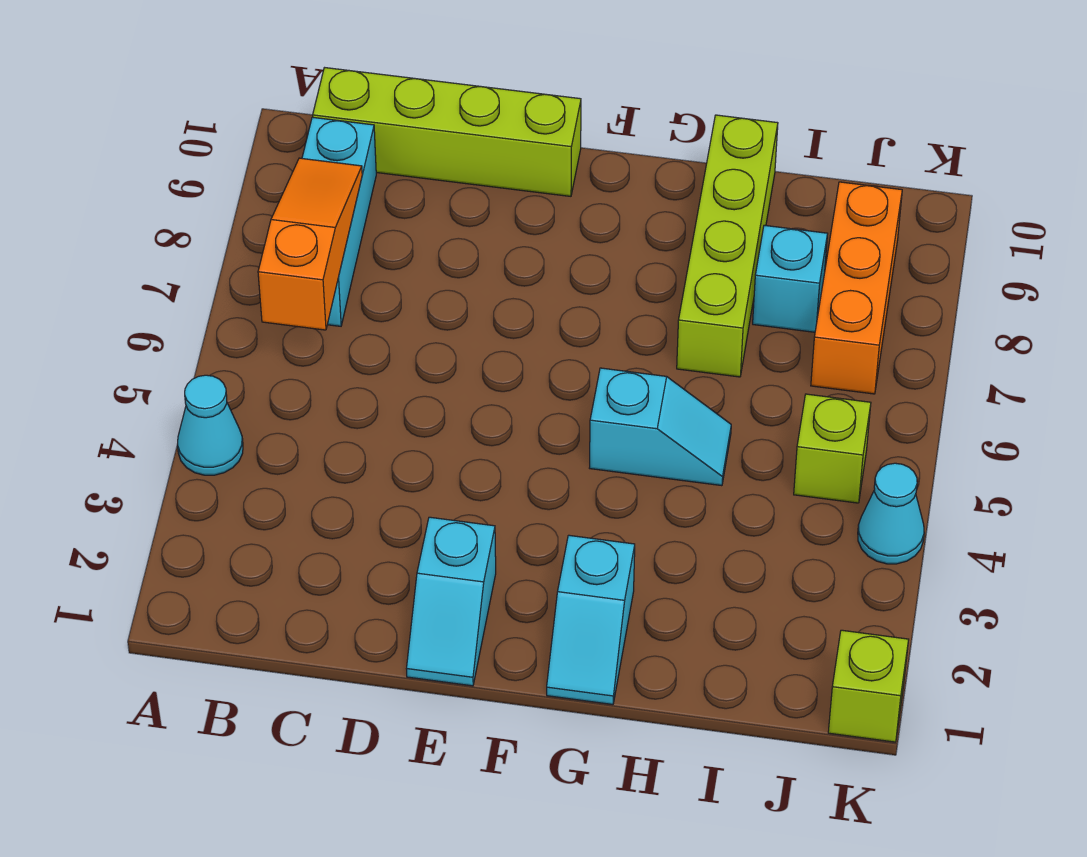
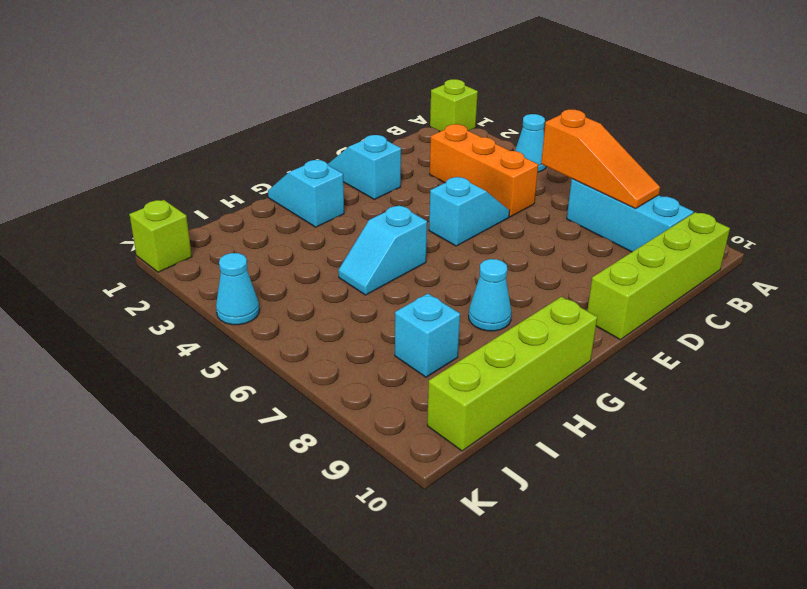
none -> cyan 1x2 slope [429,177,510,246]
none -> cyan 1x1 cone [469,259,512,331]
lime 1x4 brick [677,115,778,377] -> lime 1x4 brick turned to [427,297,597,451]
lime 1x1 brick [794,394,871,503] -> lime 1x1 brick moved to [430,79,478,132]
orange 1x3 brick [811,182,902,394] -> orange 1x3 brick moved to [430,124,538,217]

